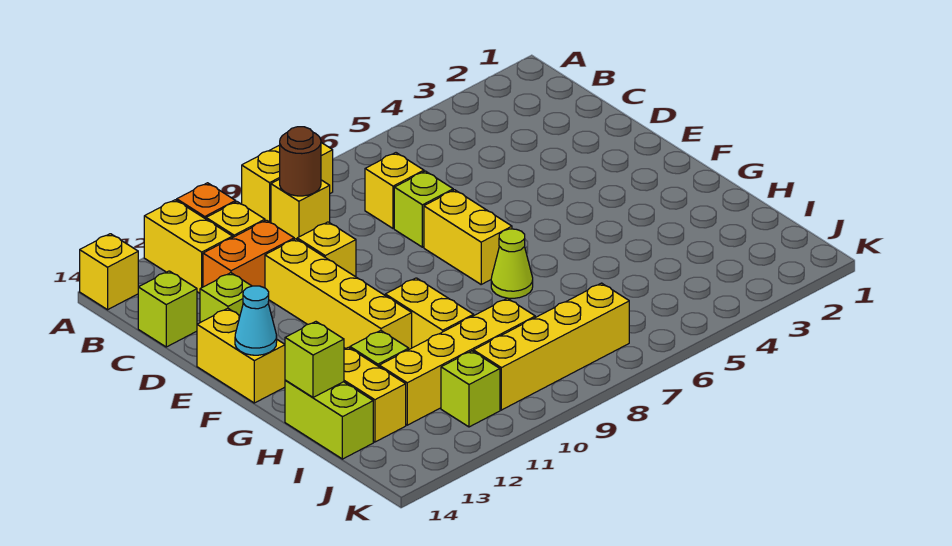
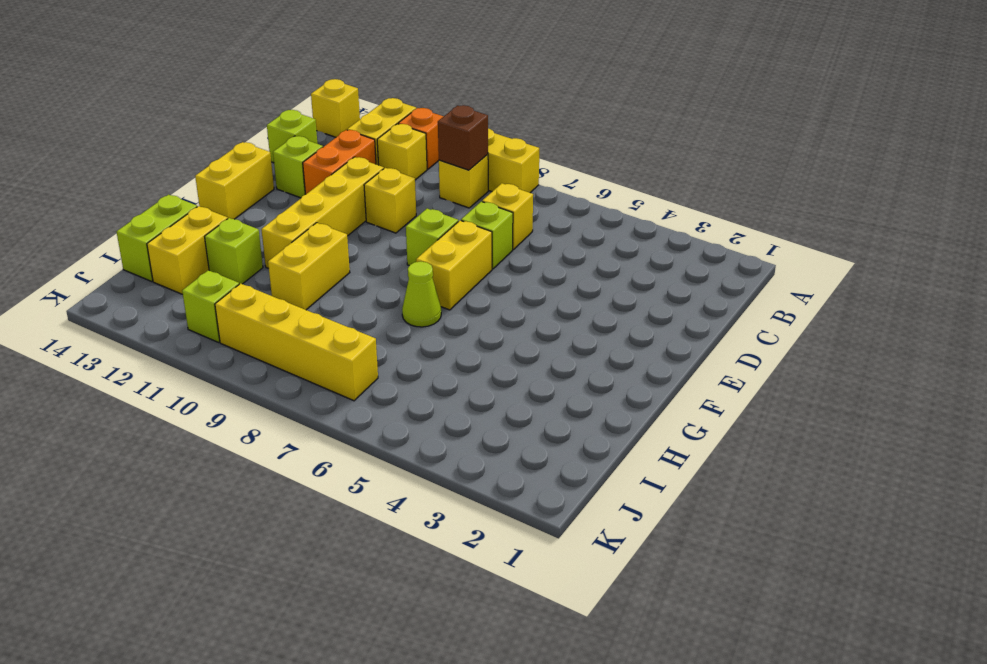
brown 1x1 round brick [280,127,321,196] -> brown 1x1 brick [438,105,488,170]
orange 1x2 brick [203,220,294,288] -> orange 1x2 brick turned to [303,130,376,194]
cyan 1x1 cone [235,286,277,355] -> none
lime 1x1 brick [285,322,344,397] -> lime 1x1 brick moved to [406,209,458,266]
yellow 1x4 brick [379,298,535,425] -> none

